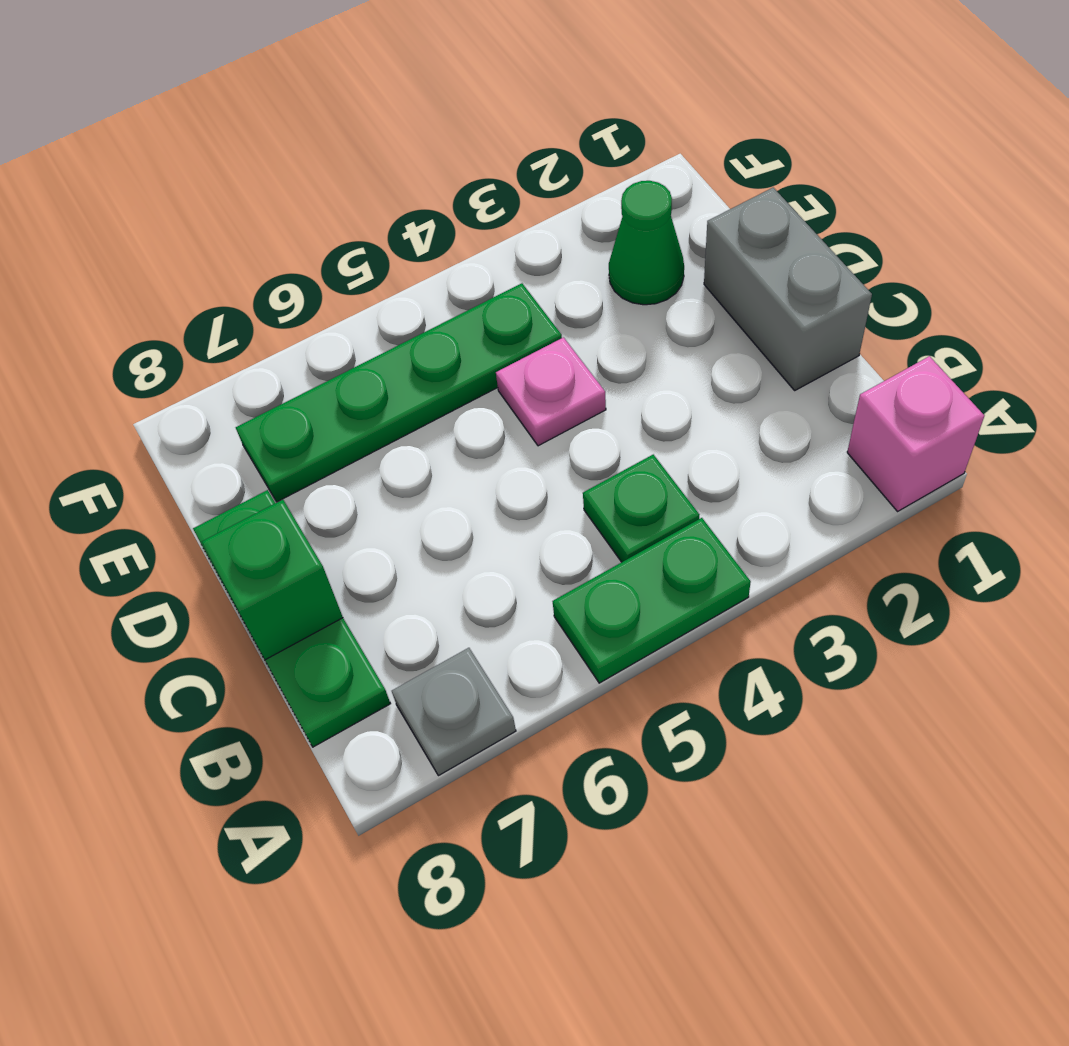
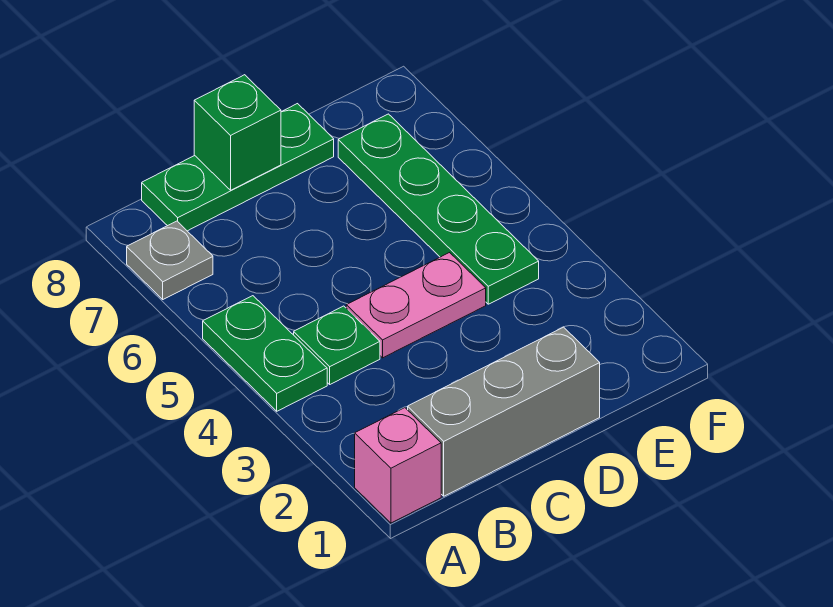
grey 1x2 brick [704,188,872,390] -> grey 1x3 brick [408,327,600,496]
pink 1x1 plate [496,337,606,446] -> pink 1x2 plate [346,253,486,358]
green 1x1 cone [609,181,684,305] -> none

